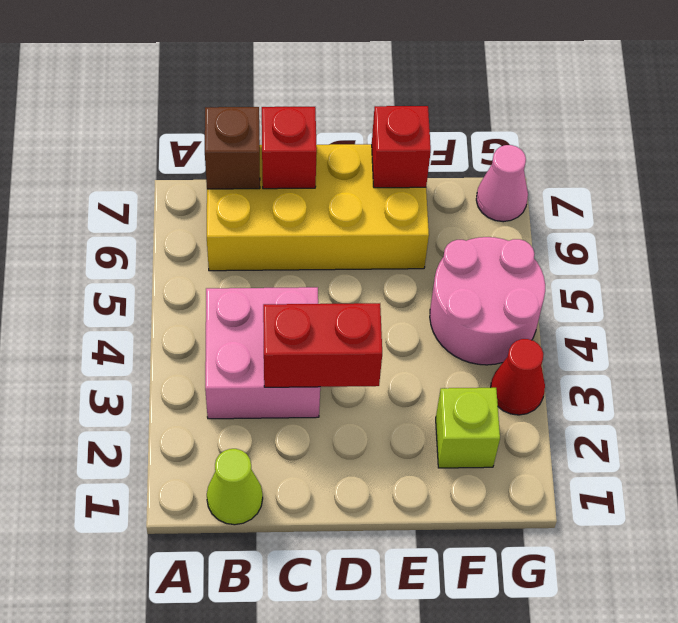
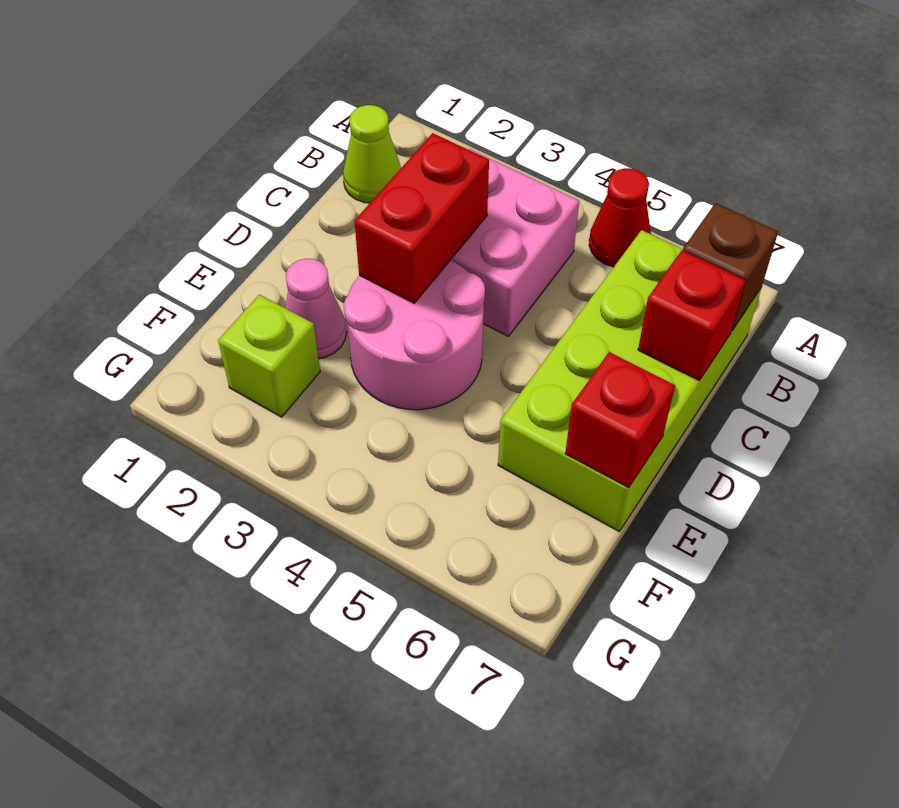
yellow 2x4 brick [207,144,429,271] -> lime 2x4 brick [498,230,762,531]
pink 2x2 round brick [430,237,545,365] -> pink 2x2 round brick moved to [344,260,485,410]
red 1x1 cone [491,339,545,415] -> red 1x1 cone moved to [589,168,651,267]
pink 1x1 cone [476,145,528,222] -> pink 1x1 cone moved to [285,259,346,359]

